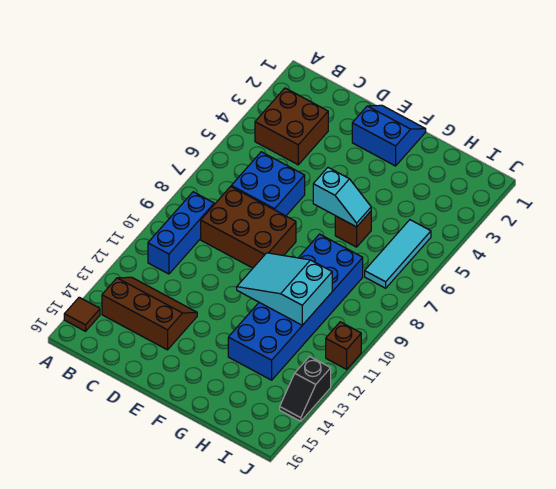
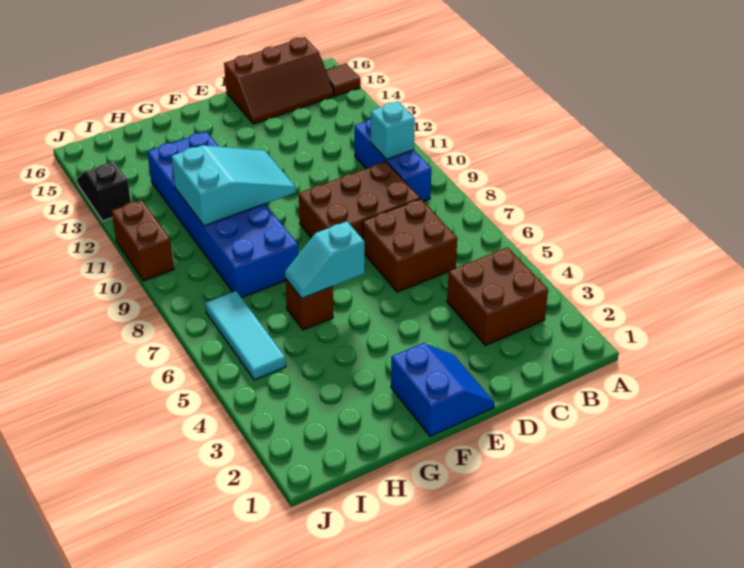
none -> cyan 1x1 brick [371,101,415,160]
brown 2x3 slope [102,277,197,350] -> brown 2x3 slope moved to [224,37,334,124]
blue 2x2 brick [231,152,305,216] -> brown 2x2 brick [362,199,457,292]
blue 2x2 slope [352,105,426,166] -> blue 2x2 slope turned to [391,343,494,436]
brown 1x1 brick [326,322,361,369] -> brown 1x2 brick [112,200,174,281]

